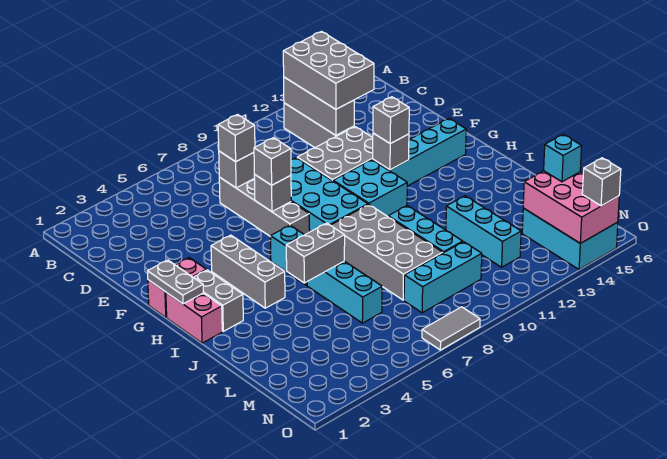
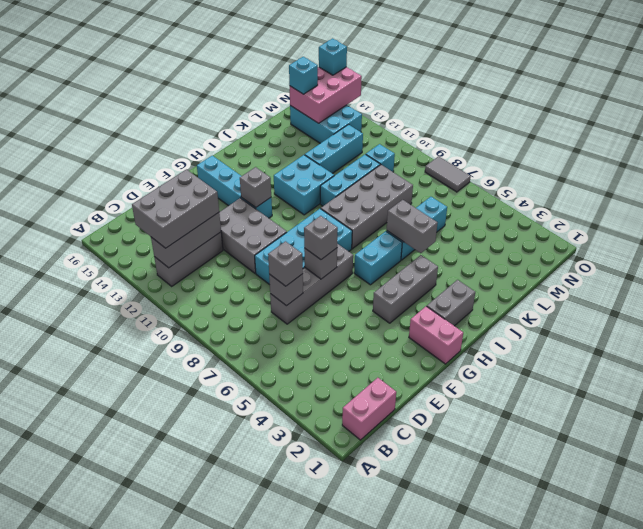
grey 1x2 plate [148,260,203,304] -> none
cyan 2x2 brick [333,160,407,216] -> cyan 2x2 brick moved to [274,155,334,215]
grey 1x1 brick [373,97,409,144] -> none
pink 1x2 brick [166,292,222,343] -> pink 1x2 brick moved to [342,378,396,440]
cyan 1x3 brick [404,242,482,313] -> cyan 1x1 brick [366,144,395,172]
cyan 2x3 brick [522,208,618,269] -> cyan 2x3 brick turned to [290,105,362,143]
grey 1x1 brick [582,158,621,206] -> cyan 1x1 brick [319,38,347,75]

